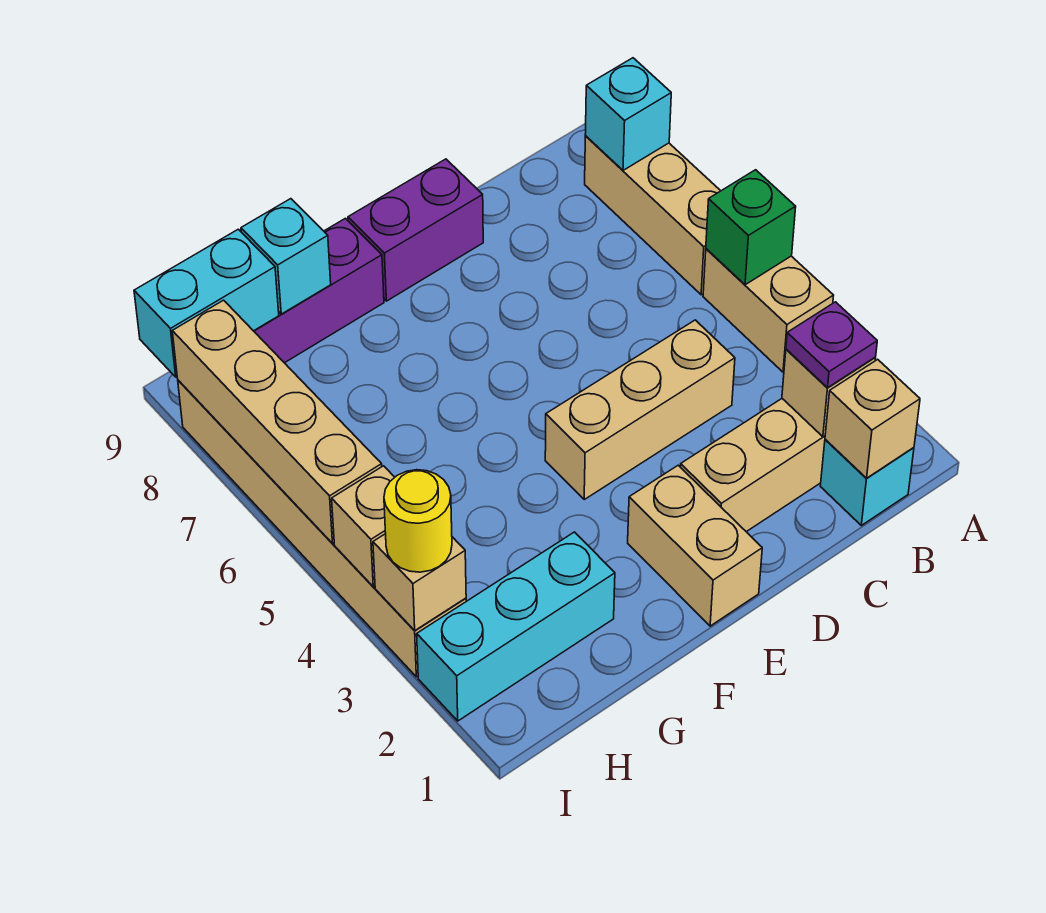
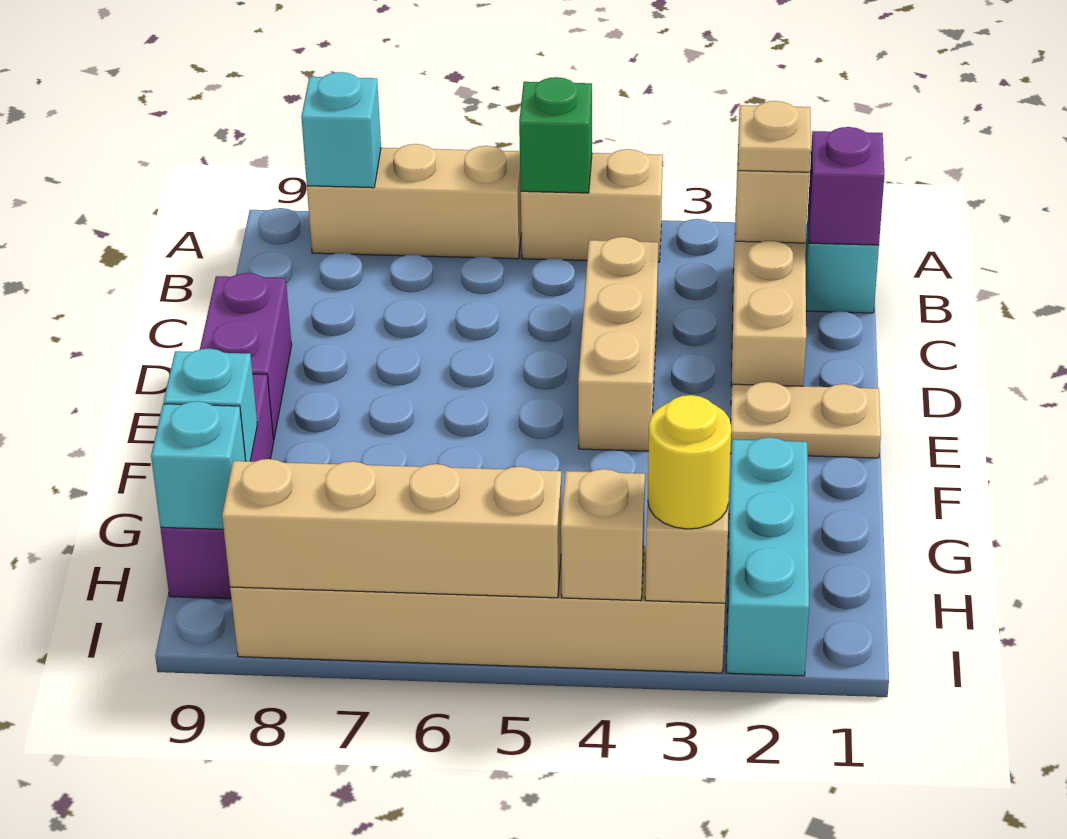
tan 1x1 brick [825,359,920,478] -> purple 1x1 brick [808,127,884,245]
purple 1x1 plate [786,302,877,388] -> tan 1x1 plate [738,101,811,172]
tan 1x2 brick [628,465,762,626] -> tan 1x2 plate [730,382,881,458]
cyan 1x2 brick [134,229,279,377] -> cyan 1x1 brick [151,401,245,529]

